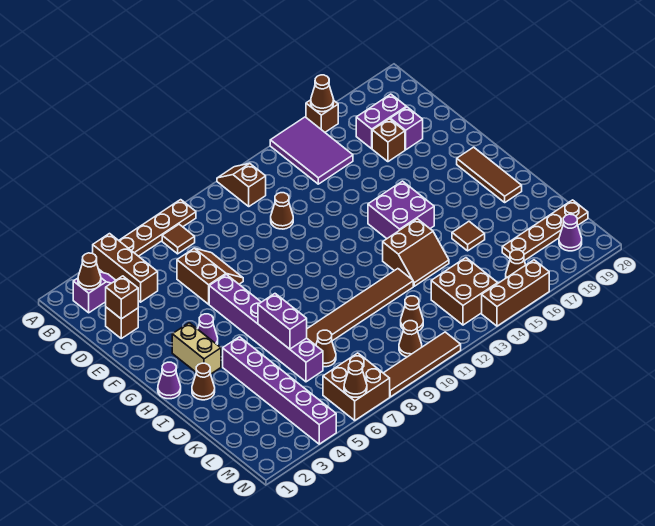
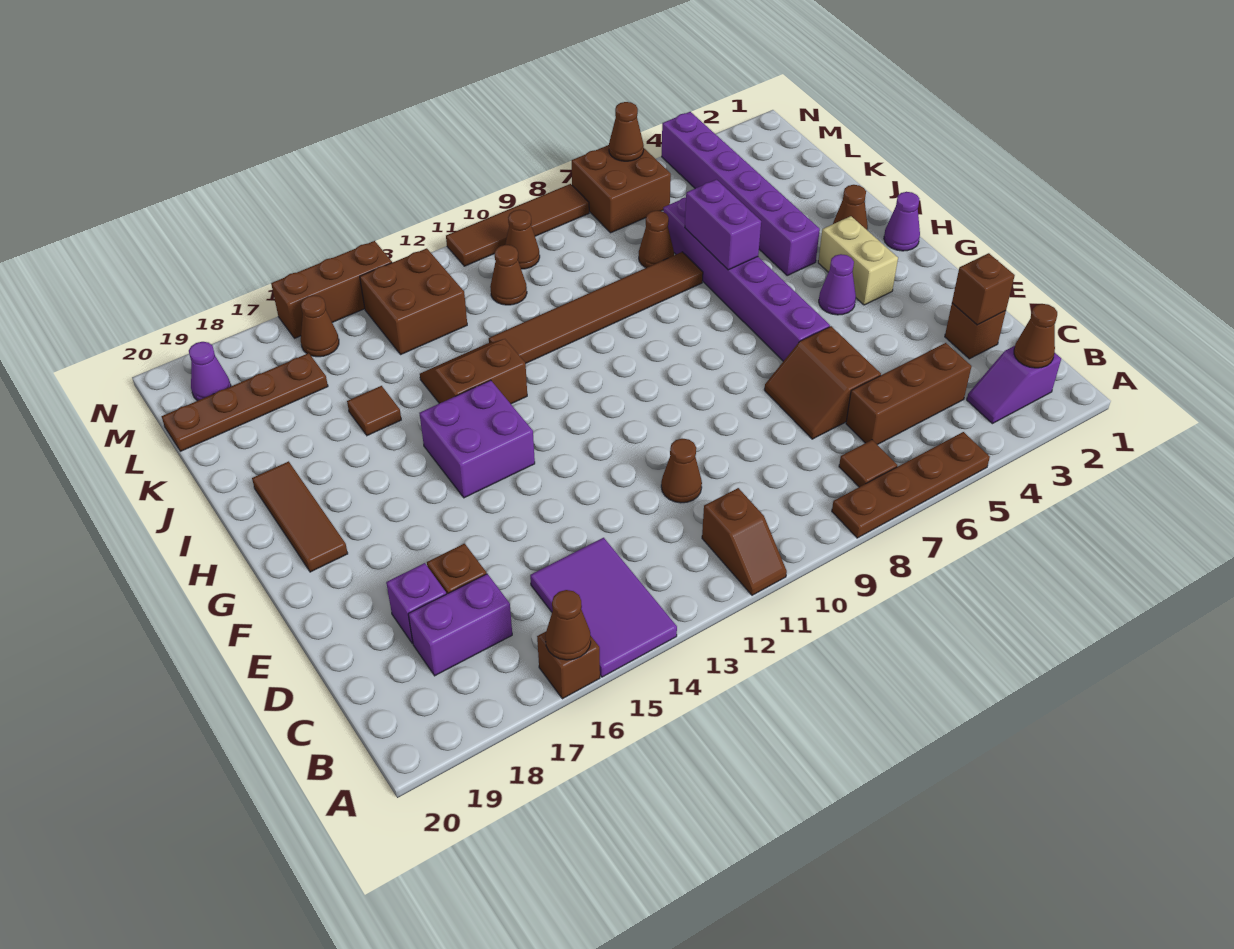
brown 1x3 brick [93,234,158,302] -> brown 1x3 brick turned to [846,343,972,445]

